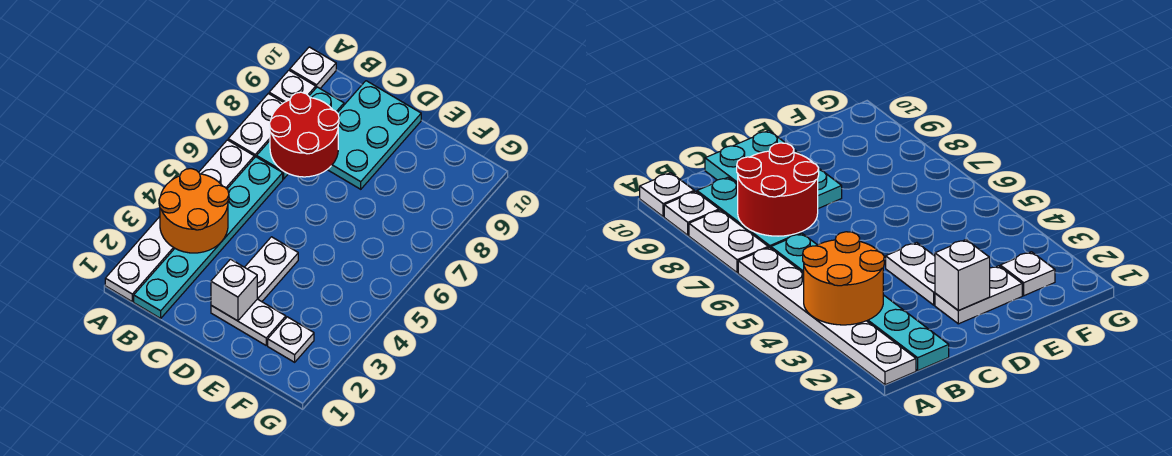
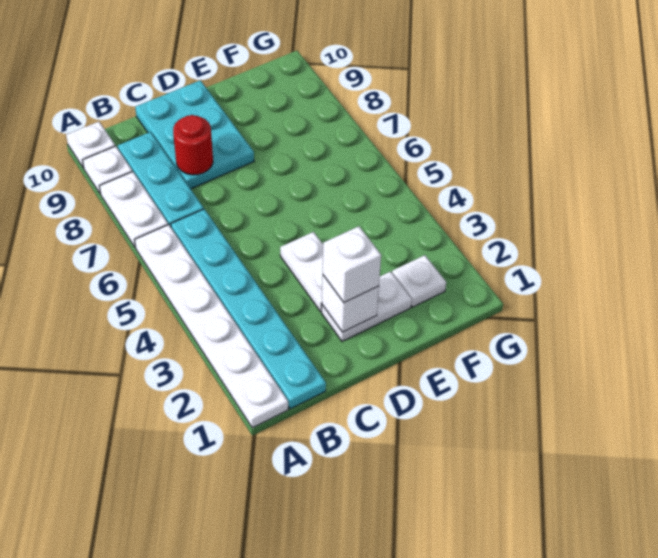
orange 2x2 round brick [159,169,229,253] -> none
red 2x2 round brick [269,92,339,177] -> red 1x1 round brick [173,115,213,175]
none -> white 1x1 brick [323,226,381,303]

